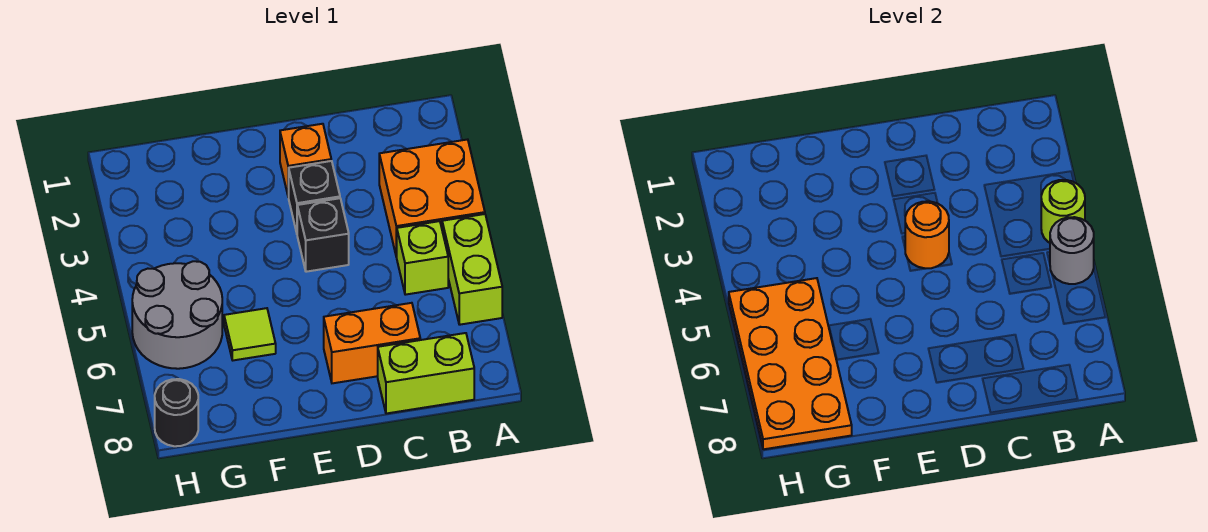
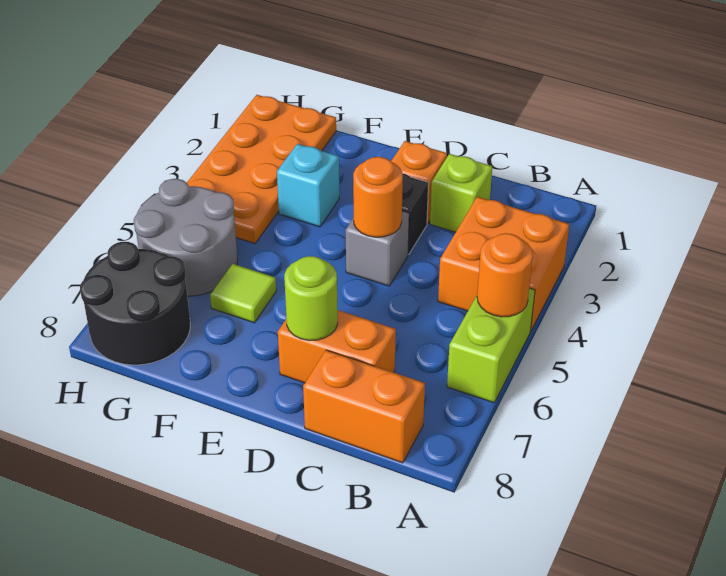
lime 1x1 round brick [1041,180,1085,243] -> lime 1x1 round brick moved to [284,256,338,341]
grey 1x1 round brick [1050,217,1094,284] -> orange 1x1 round brick [477,233,533,317]
lime 1x1 brick [397,221,448,295] -> lime 1x1 brick moved to [430,154,492,232]
lime 1x2 brick [378,333,474,414] -> orange 1x2 brick [303,350,425,463]
black 1x1 brick [297,198,349,272] -> grey 1x1 brick [346,211,409,286]
none -> cyan 1x1 brick [277,144,339,227]
orange 2x4 plate [729,278,852,449] -> orange 2x4 plate moved to [187,95,336,243]
black 1x1 round brick [155,379,198,446] -> black 2x2 round brick [80,242,190,365]

